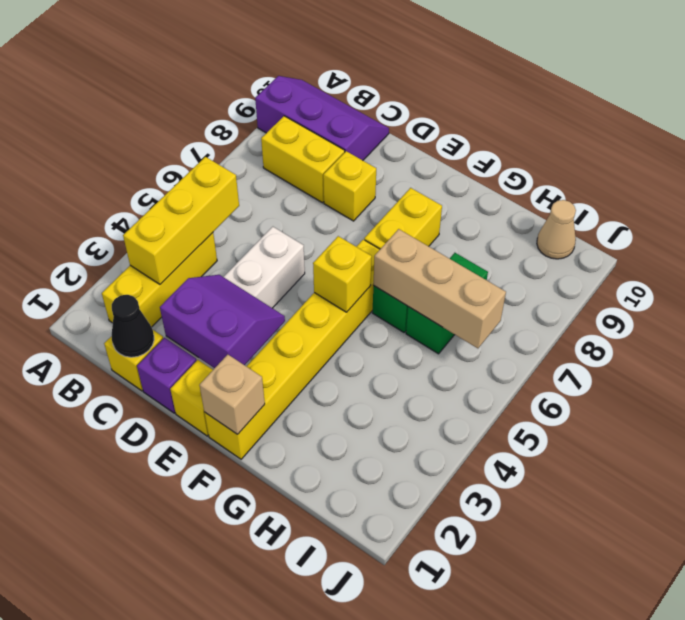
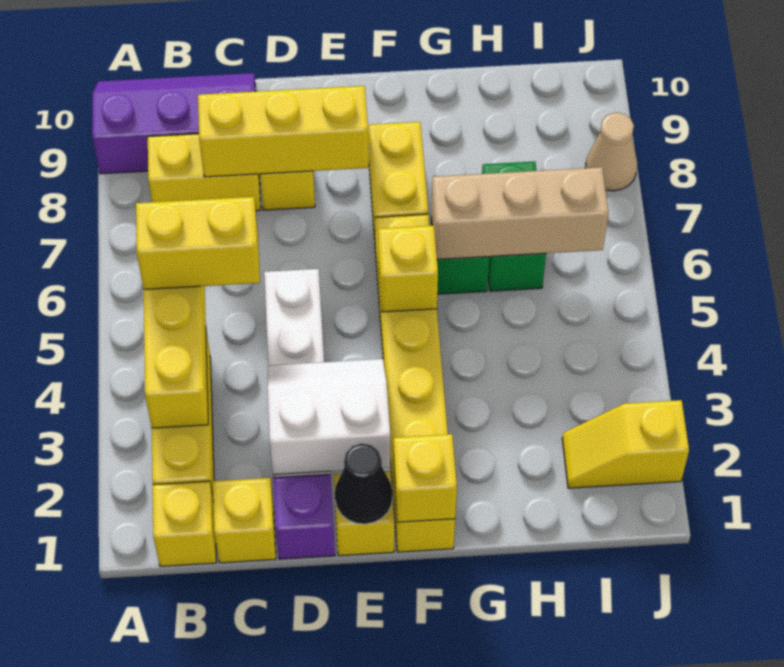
none -> yellow 1x1 brick [153,481,217,566]
none -> yellow 1x2 brick [136,197,260,289]
black 1x1 cone [112,295,154,357] -> black 1x1 cone moved to [335,443,393,524]
none -> yellow 1x3 brick [198,86,369,177]
purple 2x2 slope [160,275,285,368] -> white 2x2 slope [267,359,390,475]
tan 1x1 brick [200,355,265,434] -> yellow 1x1 brick [394,434,457,522]
none -> yellow 1x2 slope [562,400,689,488]
tan 1x1 cone [537,200,576,259] -> tan 1x1 cone moved to [585,113,637,191]

